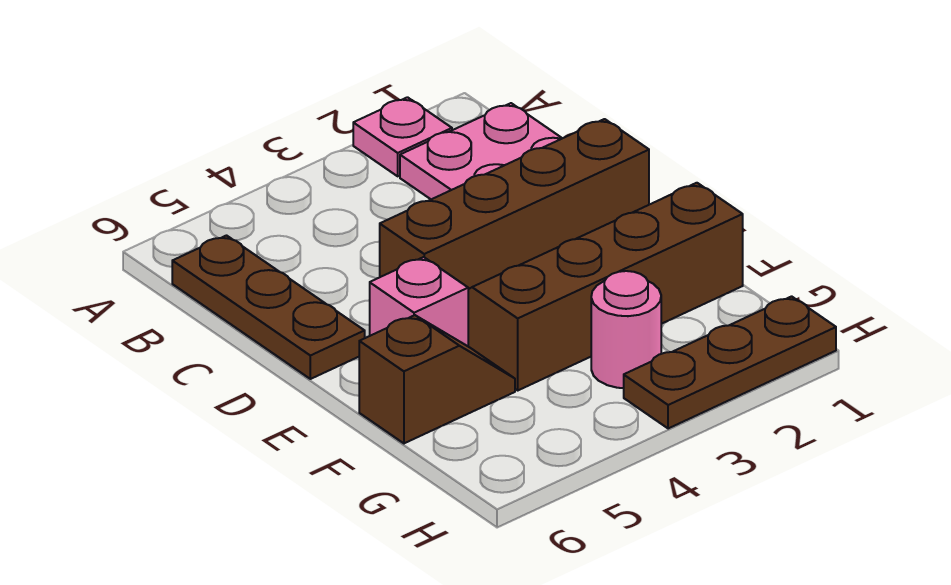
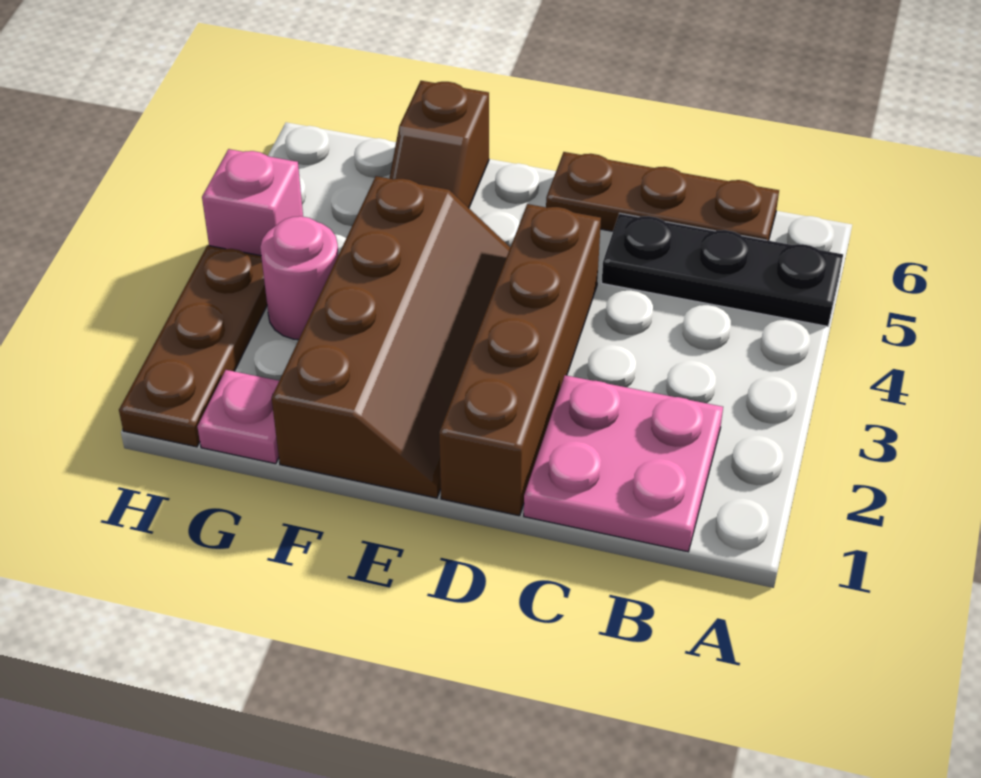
pink 1x1 plate [353,97,452,176] -> pink 1x1 plate moved to [197,370,279,464]
none -> black 1x3 plate [602,213,843,326]
pink 1x1 brick [370,257,468,346] -> pink 1x1 brick moved to [202,149,303,256]

